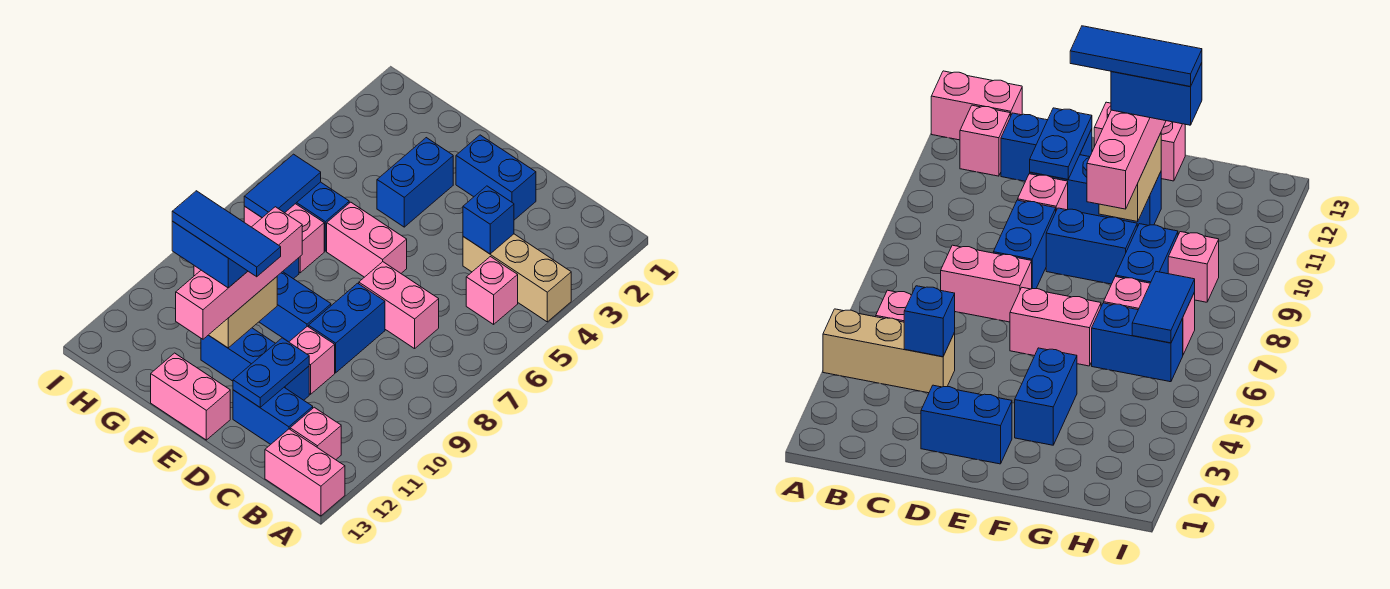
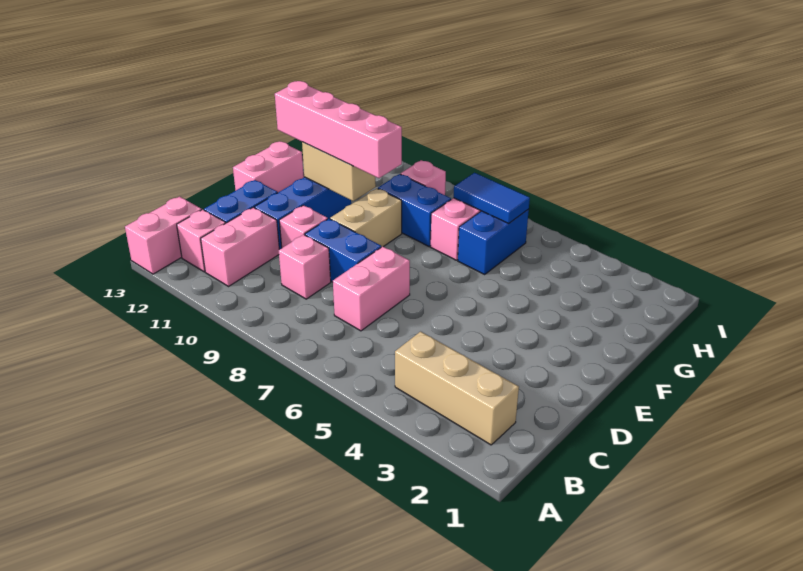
tan 1x3 brick [463,234,571,322] -> tan 1x3 brick turned to [395,332,519,445]
pink 1x1 brick [466,257,518,324] -> pink 1x1 brick moved to [279,235,331,299]
blue 1x1 brick [463,186,514,254] -> none
blue 1x2 brick [456,135,536,220] -> none
blue 1x2 plate [233,338,309,407] -> none
pink 1x2 brick [327,202,407,277] -> pink 1x2 brick moved to [201,207,279,286]
blue 1x2 brick [259,272,331,342] -> tan 1x2 brick [330,188,402,247]
blue 1x3 tile [172,191,281,277] -> none
blue 1x2 brick [377,138,453,227] -> none
blue 1x2 brick [172,221,248,288] -> none

